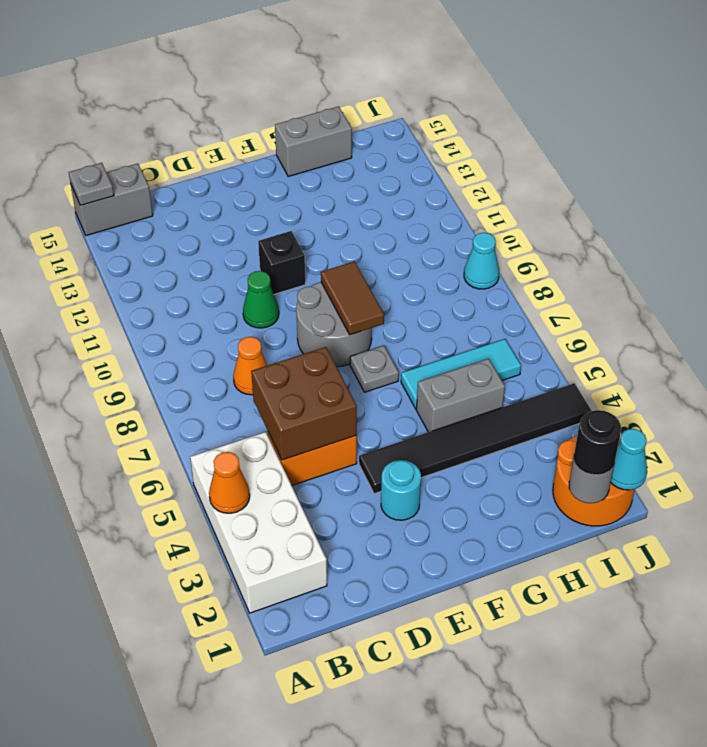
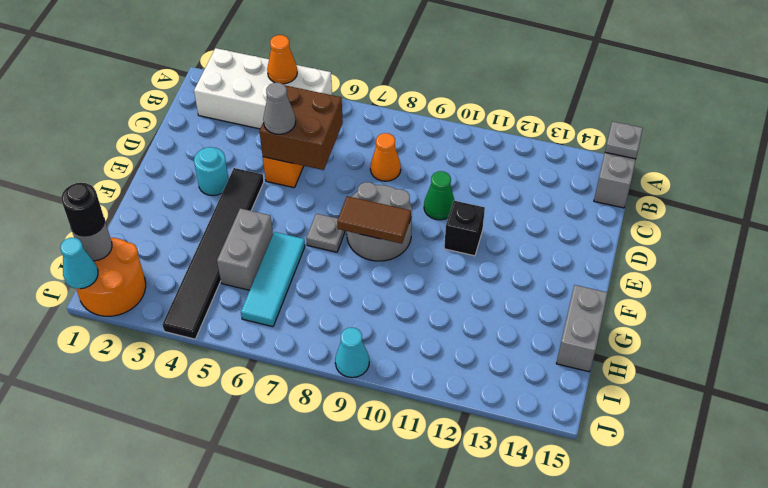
none -> grey 1x1 cone [263,83,296,134]

